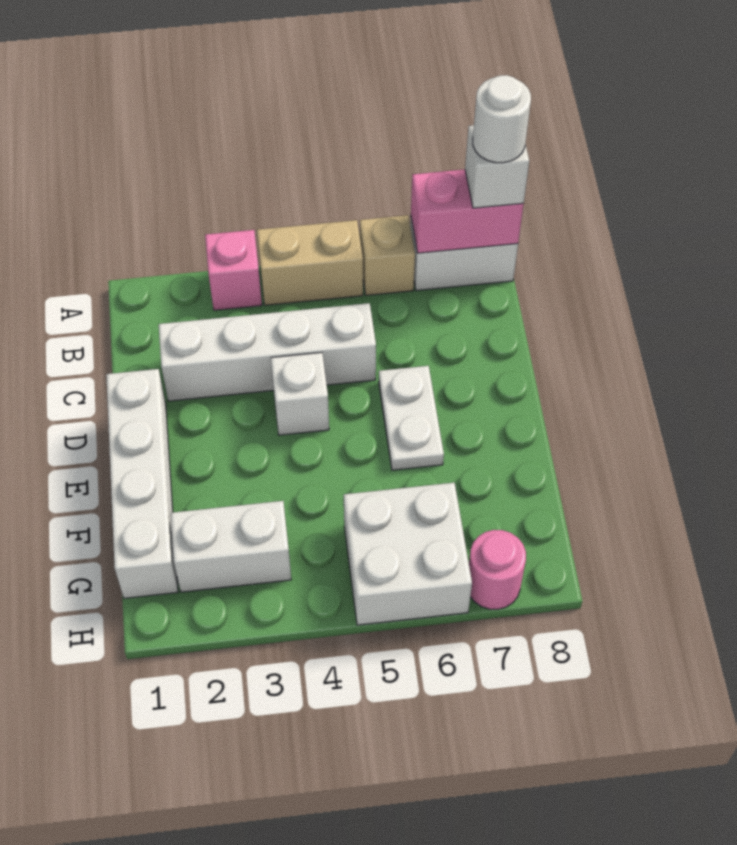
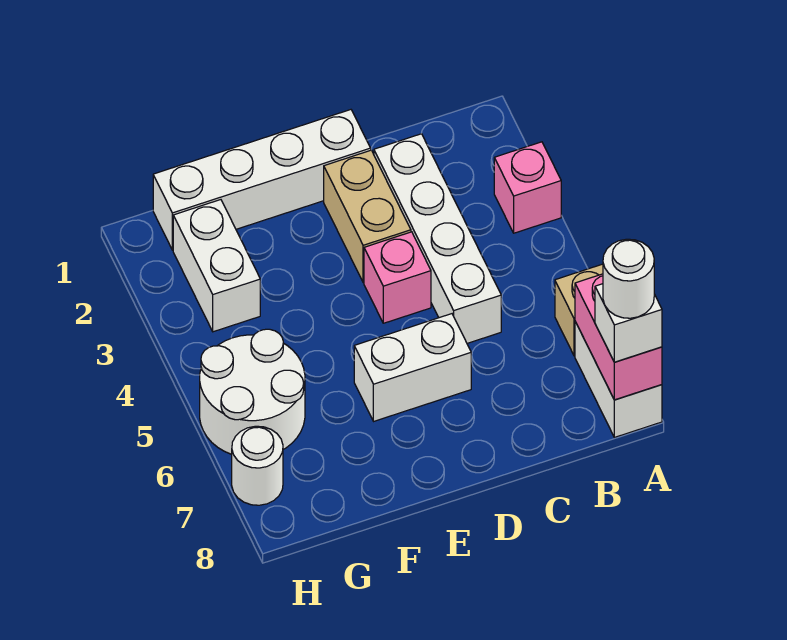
tan 1x2 brick [257,220,363,305] -> tan 1x2 brick moved to [324,150,411,283]
white 1x1 brick [271,353,329,435] -> pink 1x1 brick [364,232,431,323]
white 1x2 plate [379,366,444,470] -> white 1x2 brick [354,314,471,421]
white 2x2 brick [344,483,472,625] -> white 2x2 round brick [200,329,305,454]
pink 1x1 round brick [469,530,526,609] -> white 1x1 round brick [232,426,283,505]

